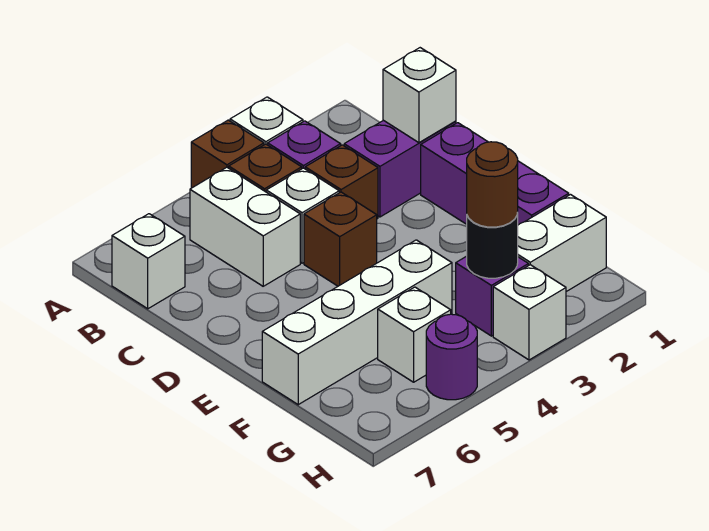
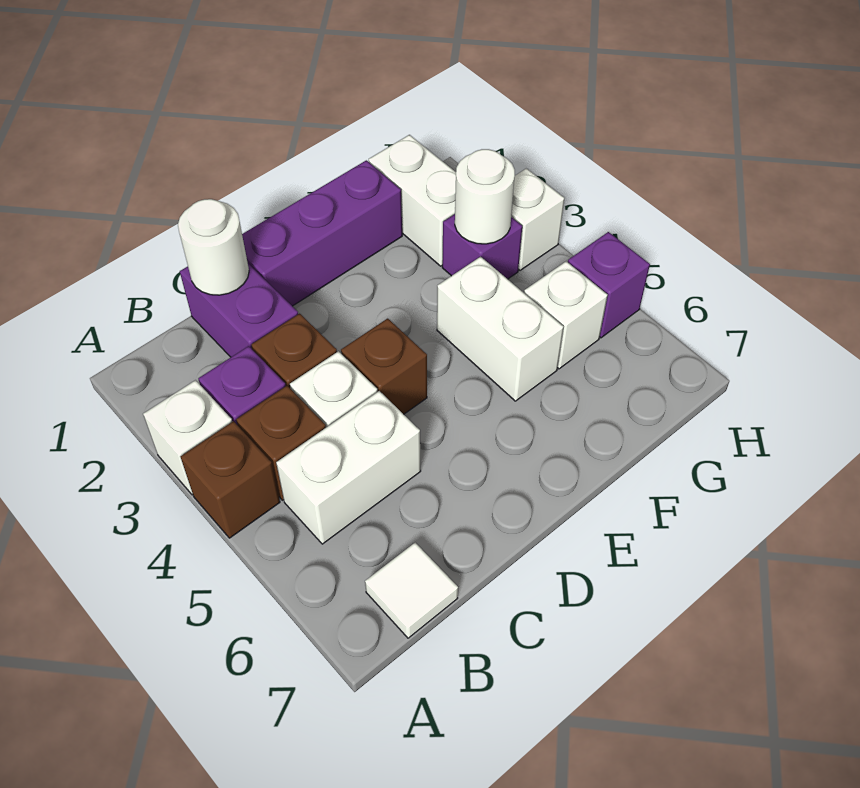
white 1x1 brick [112,214,185,309] -> white 1x1 tile [365,543,458,638]
white 1x1 brick [383,48,456,143] -> white 1x1 round brick [178,199,249,295]
white 1x4 brick [262,240,452,405] -> white 1x2 brick [437,257,563,401]
black 1x1 round brick [467,213,518,278] -> white 1x1 round brick [455,149,515,244]
brown 1x1 round brick [467,142,518,227] -> none
purple 1x1 round brick [426,314,477,400] -> purple 1x1 brick [568,232,650,338]

